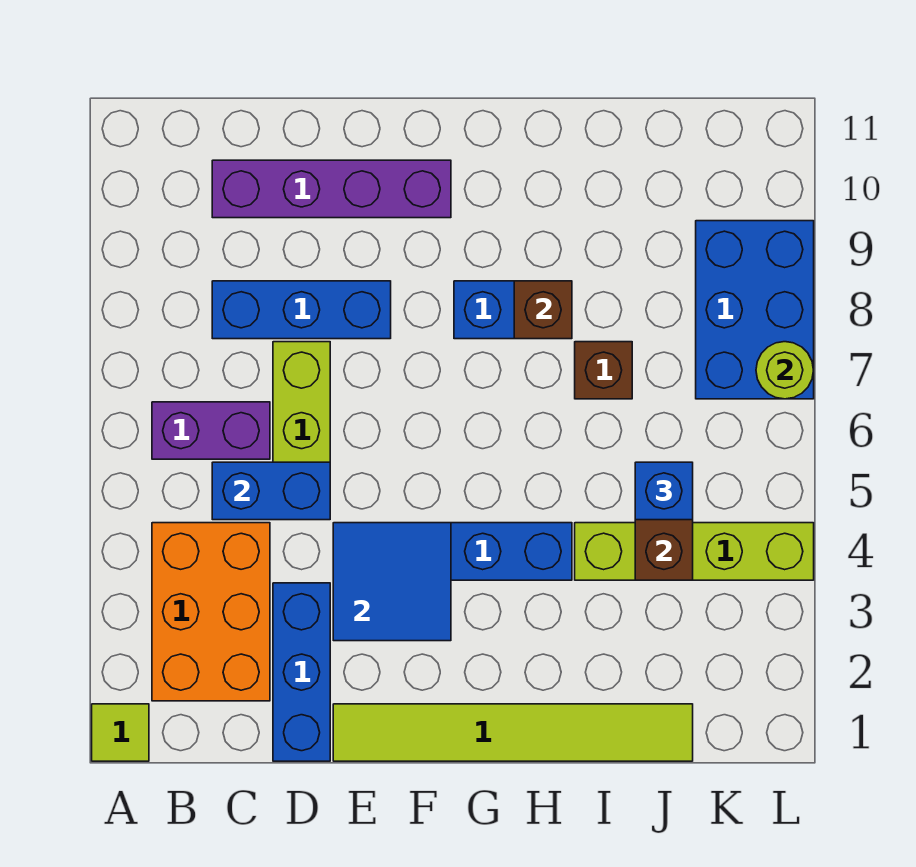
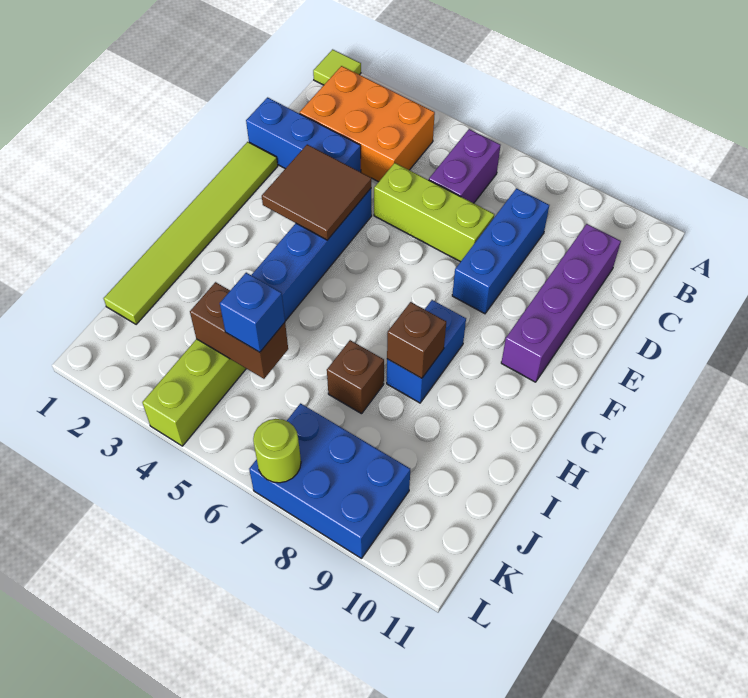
blue 1x2 brick [212,462,330,520] -> none
blue 2x2 tile [333,523,451,641] -> brown 2x2 tile [262,144,371,240]

